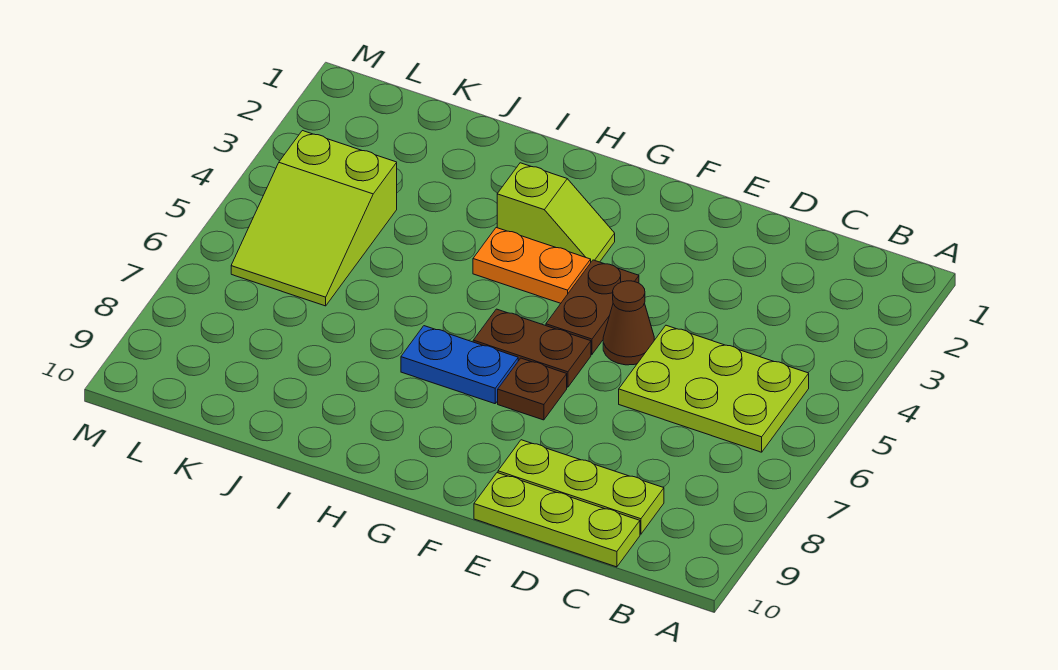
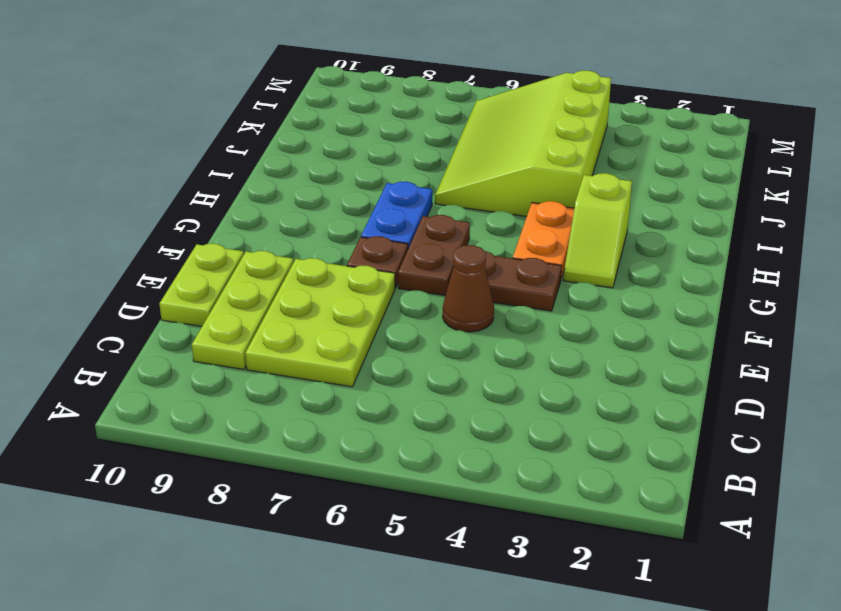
lime 2x3 plate [619,325,809,452] -> lime 2x3 plate moved to [245,258,395,387]
lime 1x3 plate [474,473,640,567] -> lime 1x2 plate [159,244,244,326]
lime 2x3 slope [231,131,397,306] -> lime 3x4 slope [435,71,611,216]

